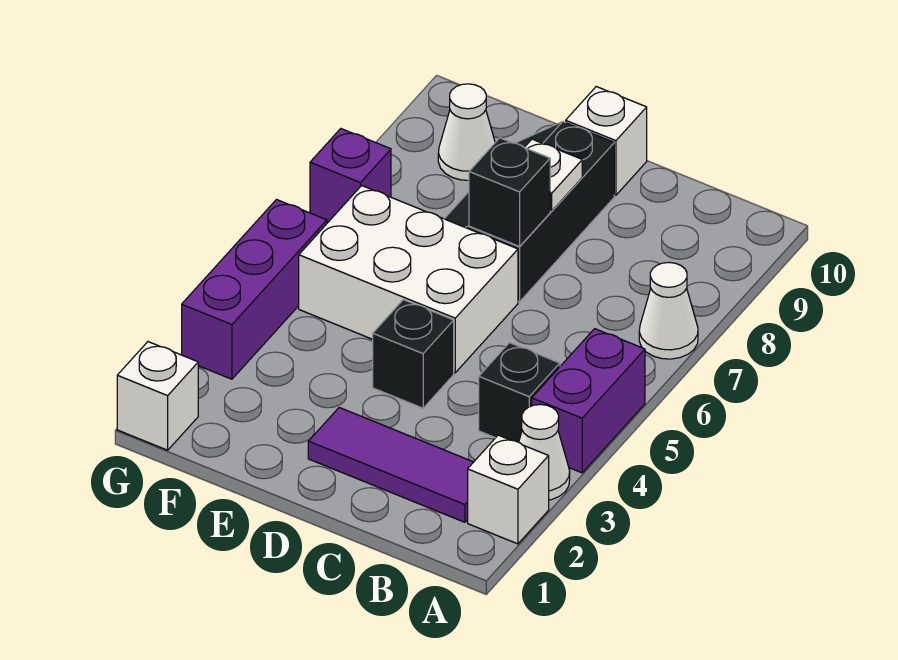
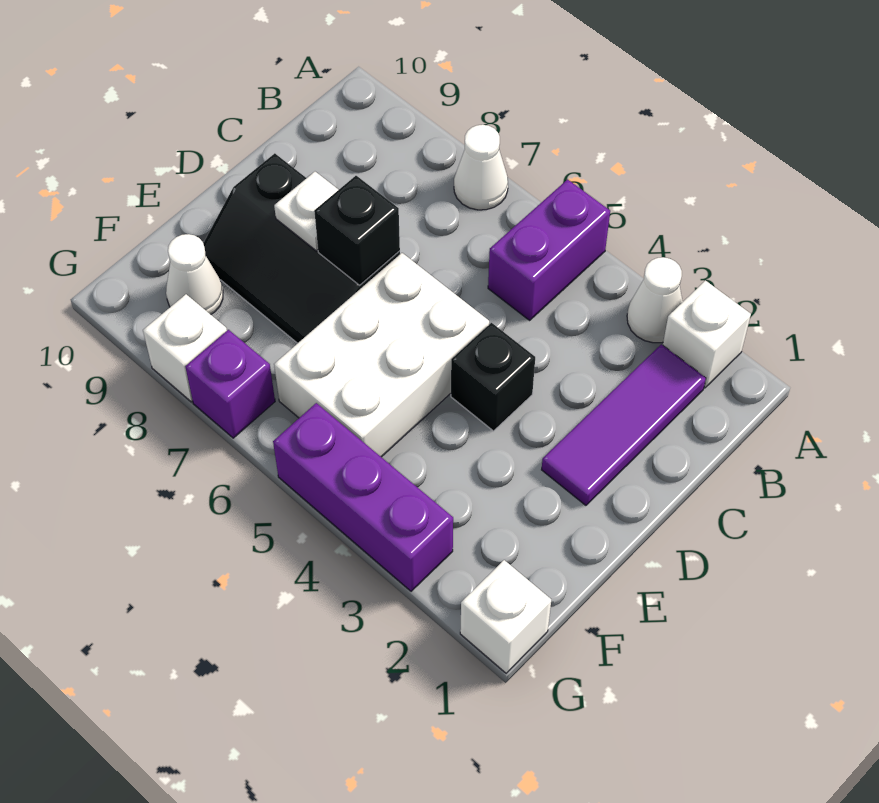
purple 1x2 brick [532,329,645,473] -> purple 1x2 brick turned to [488,179,610,320]
black 1x1 brick [479,343,560,442] -> none
white 1x1 brick [566,87,647,195] -> white 1x1 brick moved to [143,294,227,402]

